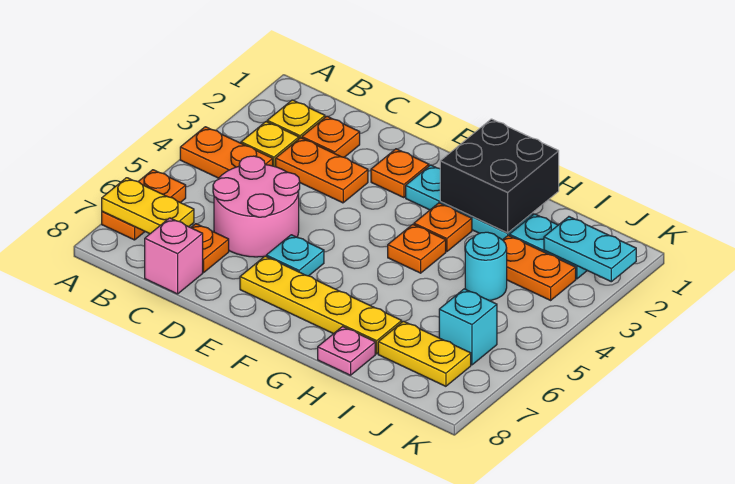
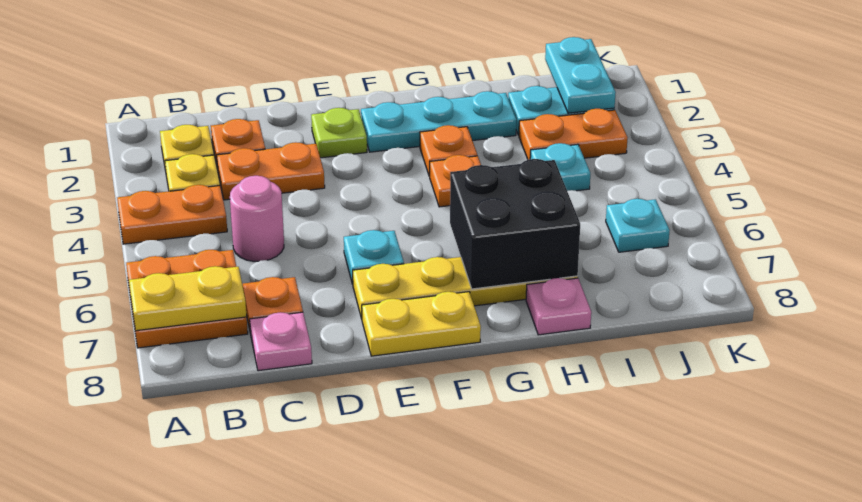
orange 1x2 plate [102,170,186,240] -> orange 2x2 plate [126,250,248,348]
pink 2x2 round brick [213,156,300,257] -> pink 1x1 round brick [230,176,284,261]
pink 1x1 brick [145,218,203,294] -> pink 1x1 plate [250,312,312,371]
orange 1x1 plate [371,149,429,198] -> lime 1x1 plate [311,108,367,158]
black 2x2 brick [440,119,559,233] -> black 2x2 brick moved to [450,159,580,289]
cyan 1x1 round brick [465,232,507,300] -> cyan 1x1 plate [530,143,590,191]
yellow 1x2 plate [378,321,471,386] -> yellow 1x2 plate moved to [362,292,481,356]
cyan 1x2 plate [544,217,636,282] -> cyan 1x2 plate turned to [545,37,616,113]
cyan 1x1 brick [439,289,497,365] -> cyan 1x1 plate [606,199,670,252]

